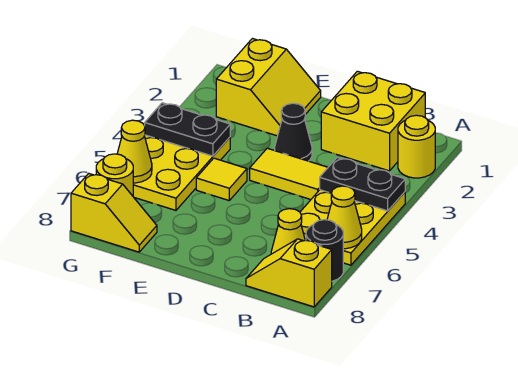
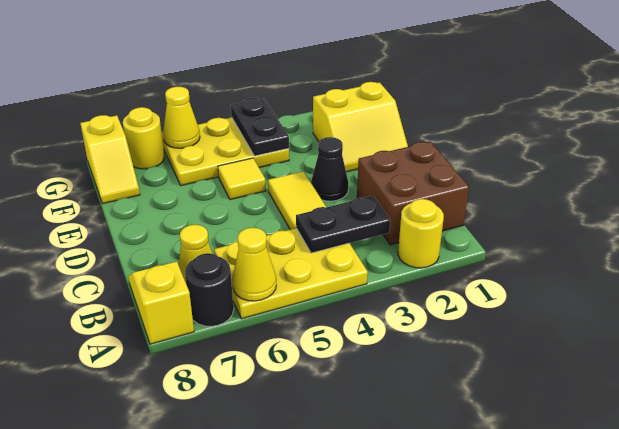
black 1x2 plate [320,158,405,211] -> black 1x2 plate turned to [296,196,390,253]
yellow 2x2 brick [321,71,425,171] -> brown 2x2 brick [357,142,469,245]

